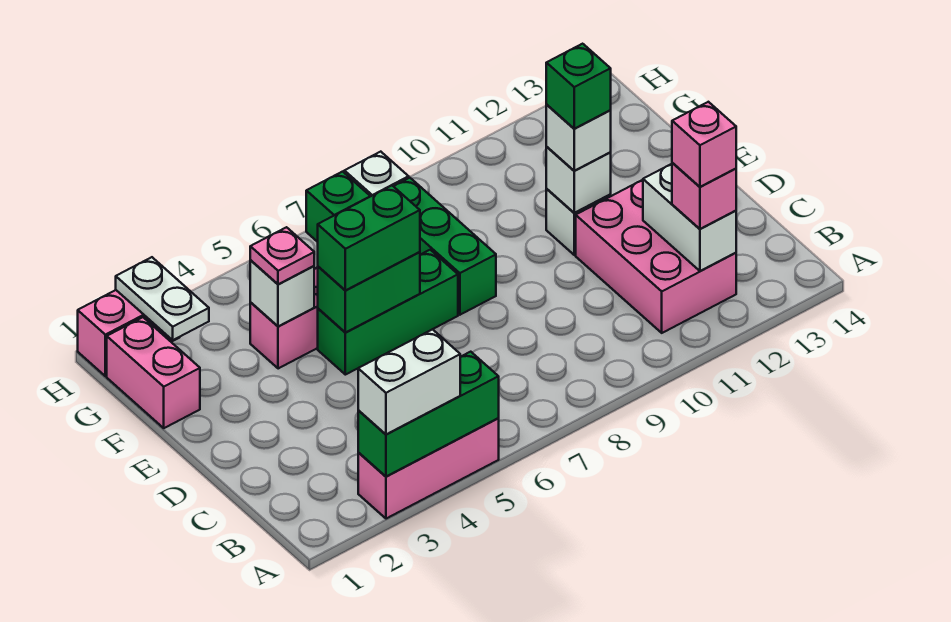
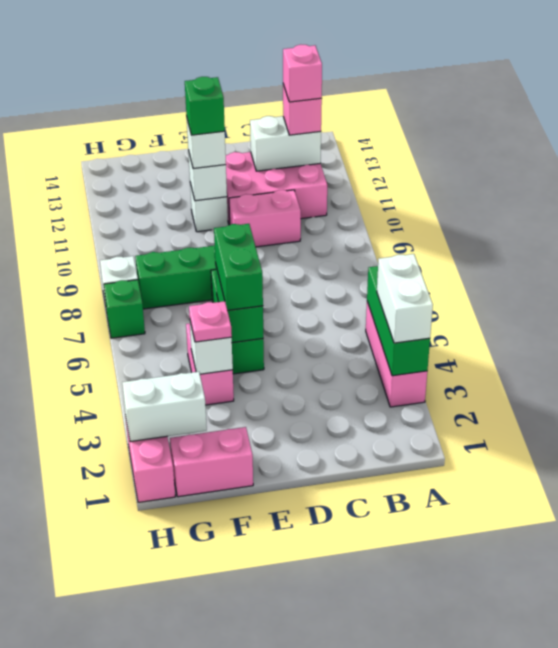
none -> pink 1x2 brick [229,190,301,247]
white 1x2 plate [116,257,209,340] -> white 1x2 brick [122,372,207,442]

